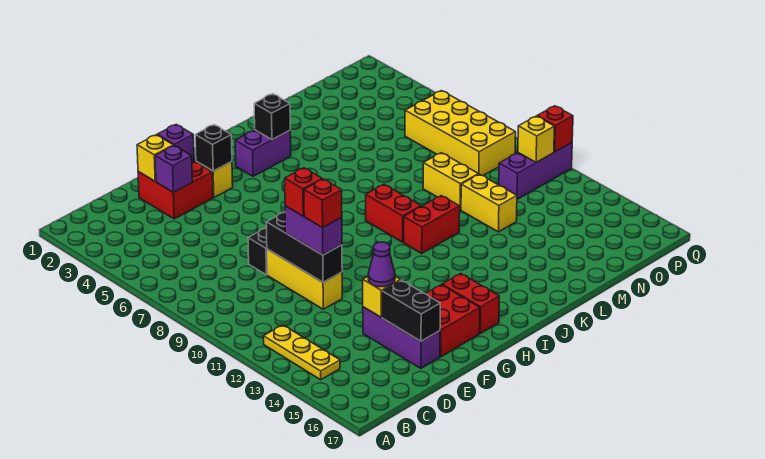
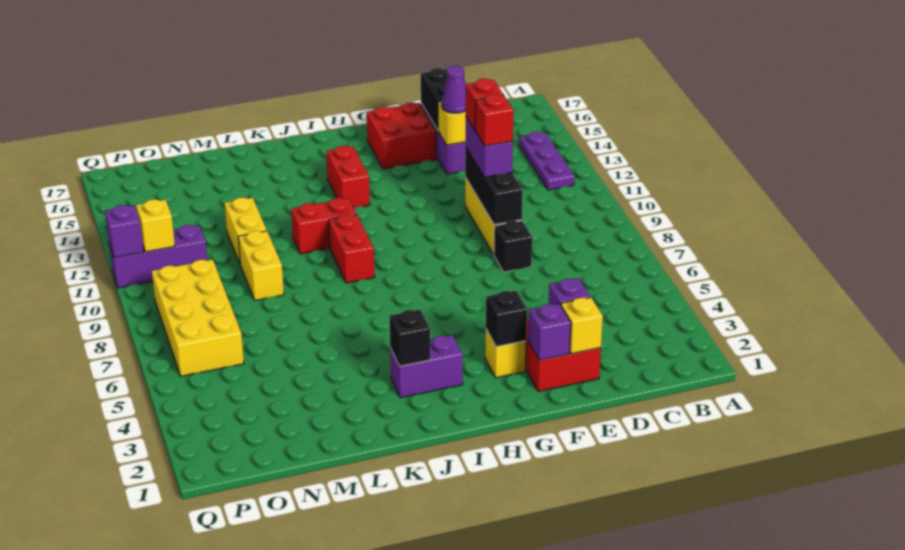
yellow 1x3 plate [263,325,340,380] -> purple 1x3 plate [519,132,574,190]
red 1x2 brick [442,274,499,333] -> red 1x2 brick moved to [326,146,370,208]
red 1x1 brick [537,106,573,152] -> purple 1x1 brick [105,205,144,258]

